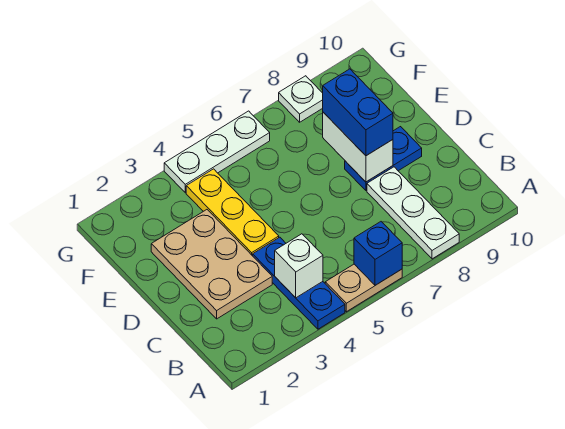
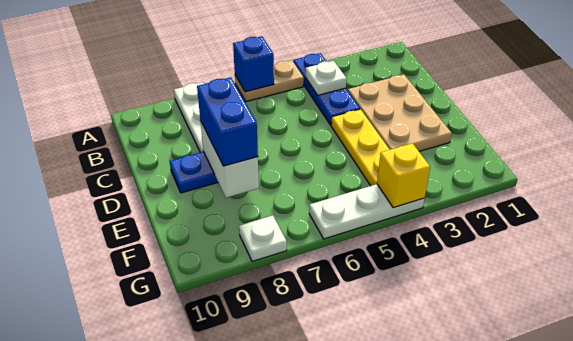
white 1x1 brick [275,234,323,298] -> white 1x1 plate [306,61,347,95]
none -> yellow 1x1 brick [377,143,430,208]

